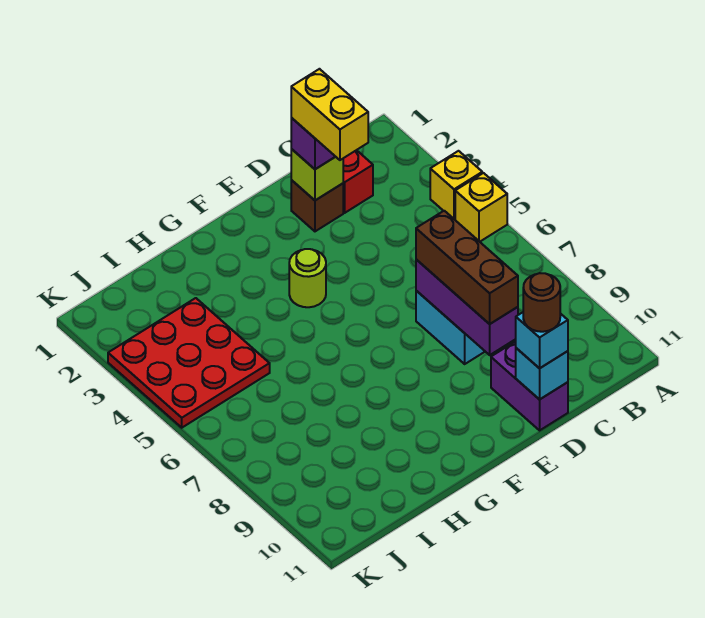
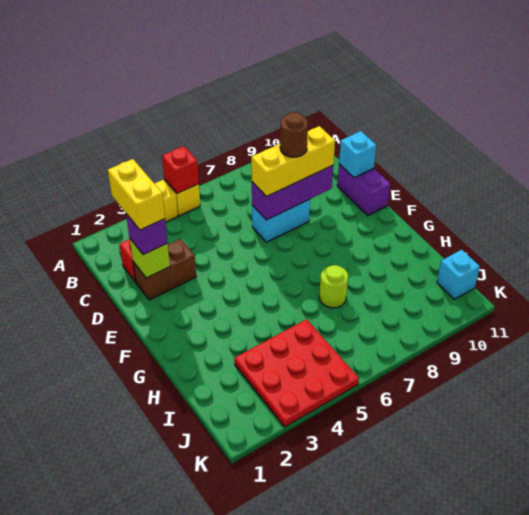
none -> red 1x1 brick [162,146,199,193]
brown 1x1 brick [291,180,343,231] -> brown 1x2 brick [133,239,196,300]
yellow 1x2 brick [291,69,368,160] -> yellow 1x2 brick turned to [108,159,165,230]
brown 1x3 brick [416,211,518,324] -> yellow 1x3 brick [251,126,335,197]
purple 1x2 brick [491,341,568,430] -> purple 1x2 brick turned to [337,164,390,215]
cyan 1x1 brick [516,312,568,368] -> cyan 1x1 brick moved to [437,250,480,299]
brown 1x1 round brick [523,273,560,332] -> brown 1x1 round brick moved to [280,112,308,157]
lime 1x1 round brick [289,249,326,307] -> lime 1x1 round brick moved to [319,265,348,308]

